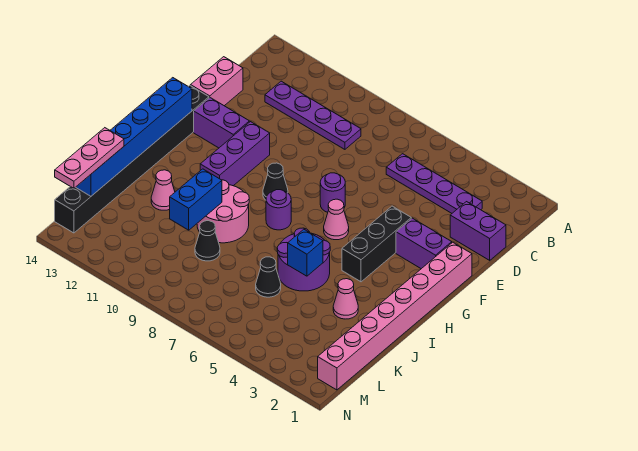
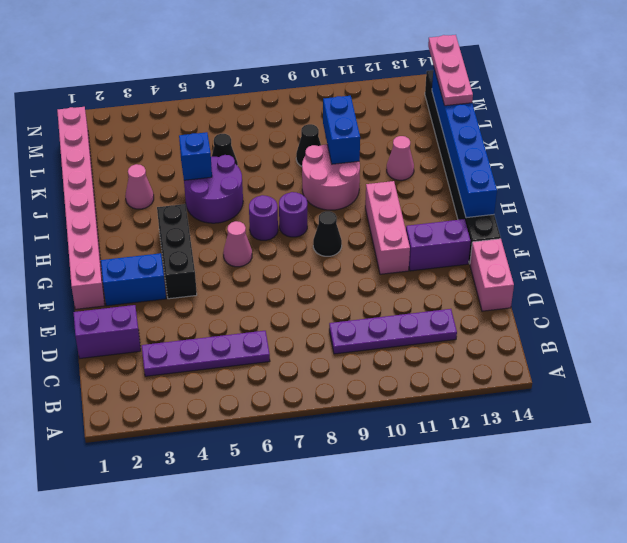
purple 1x2 brick [396,218,452,269] -> blue 1x2 brick [101,253,166,306]
purple 1x1 round brick [320,173,345,212] -> purple 1x1 round brick moved to [249,195,278,240]
purple 1x3 brick [200,122,270,186] -> pink 1x3 brick [365,181,410,274]

